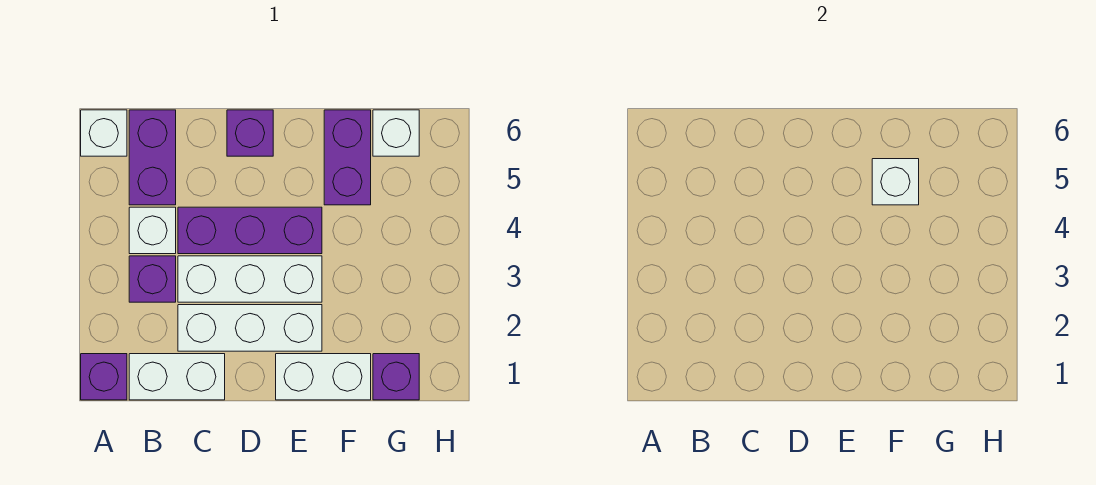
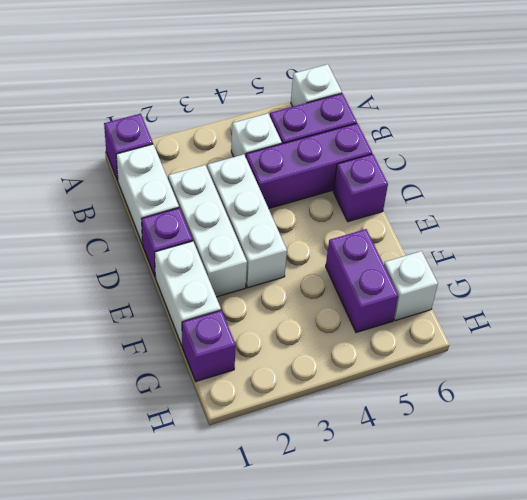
purple 1x1 brick [129,256,176,302] -> purple 1x1 brick moved to [142,208,193,277]
purple 1x3 brick [178,207,322,254] -> purple 1x3 brick turned to [246,123,372,209]
purple 1x2 brick [324,110,371,205] -> purple 1x2 brick turned to [326,229,398,333]
white 1x1 brick [872,159,919,205] -> none

